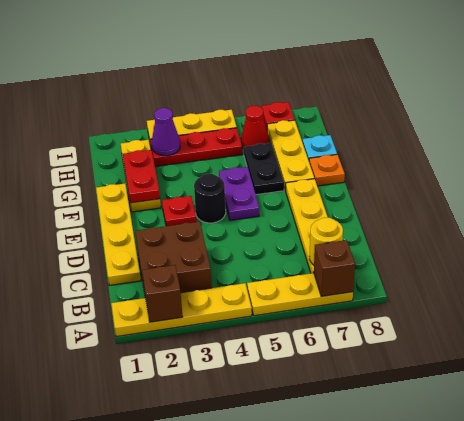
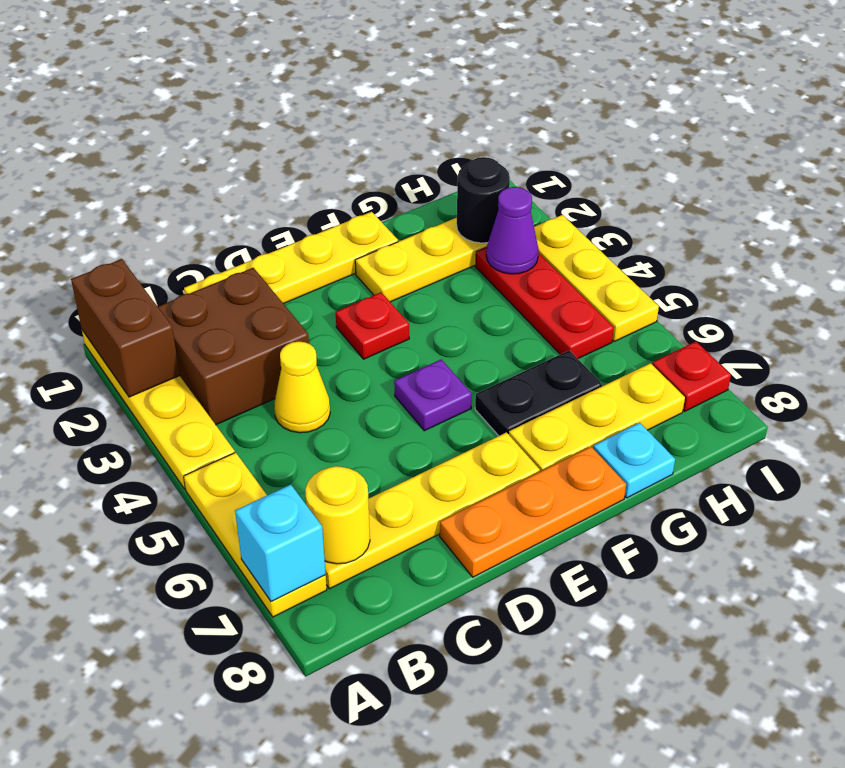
brown 1x1 brick [142,265,183,322] -> brown 1x2 brick [71,259,180,397]
brown 1x1 brick [314,240,355,296] -> cyan 1x1 brick [235,485,326,601]
none -> yellow 1x1 cone [274,341,330,433]
black 1x1 round brick [194,174,226,223] -> black 1x1 round brick moved to [457,157,510,243]
purple 1x2 plate [219,167,259,220] -> purple 1x1 plate [394,359,472,431]
red 1x2 plate [123,150,160,203] -> none
orange 1x1 plate [309,154,345,186] -> orange 1x3 plate [440,447,626,577]
red 1x1 cone [241,106,269,149] -> none

